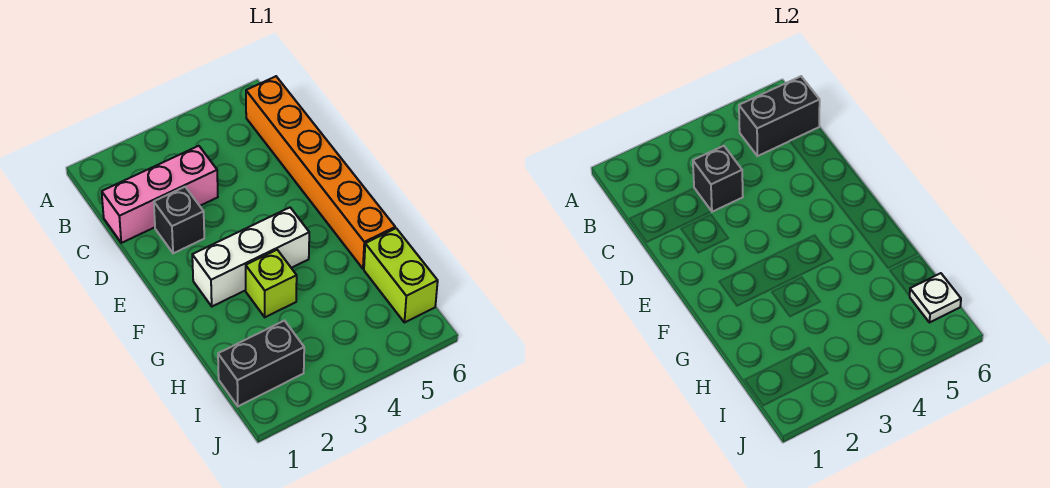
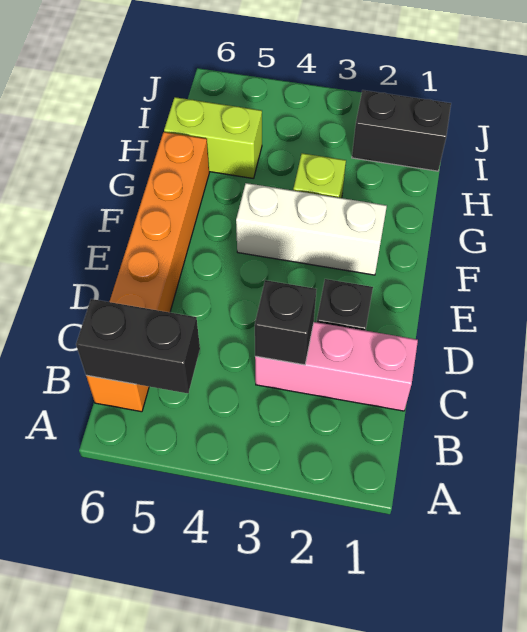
lime 1x2 brick [364,228,438,323] -> lime 1x2 brick turned to [164,97,262,179]
white 1x1 plate [910,273,961,323] -> none

